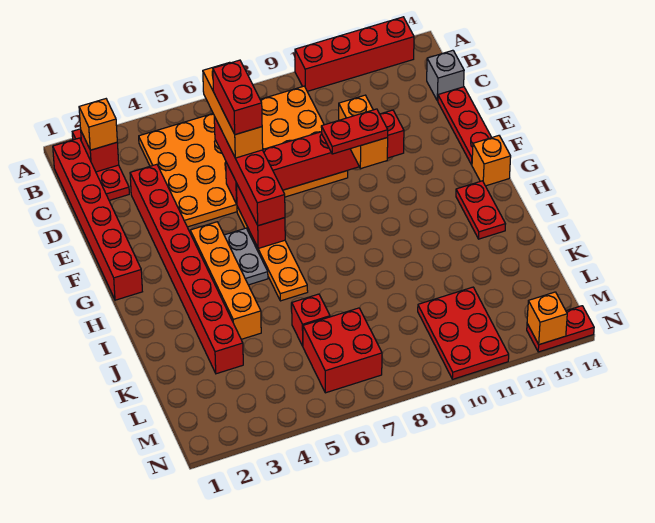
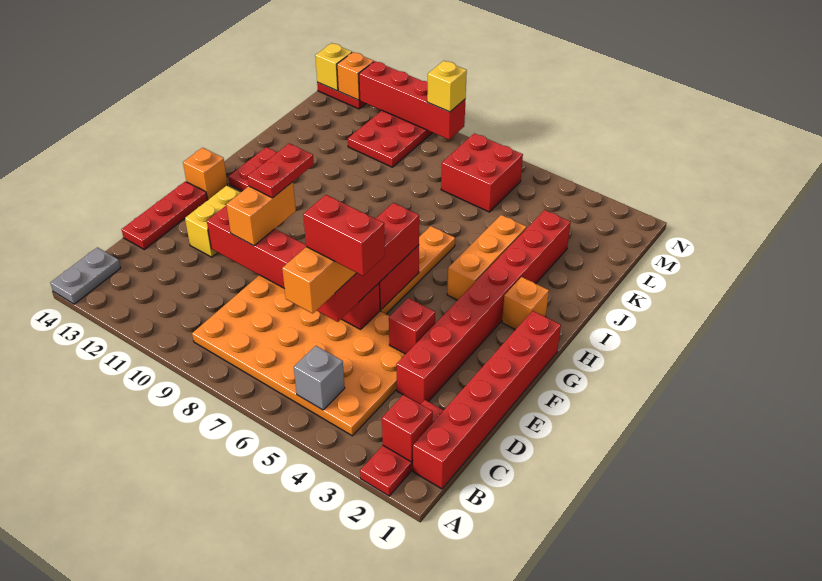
red 1x4 brick [295,17,414,91] -> red 1x4 brick moved to [359,61,465,139]
orange 1x1 brick [79,99,117,150] -> orange 1x1 brick moved to [502,277,549,330]
grey 1x1 brick [427,50,464,101] -> grey 1x1 brick moved to [294,346,345,410]
red 1x2 brick [213,60,262,135] -> red 1x2 brick turned to [303,195,385,276]
none -> yellow 1x2 brick [185,186,241,257]
red 1x2 plate [321,109,388,154] -> red 1x2 plate turned to [247,143,314,198]
orange 1x4 brick [190,222,261,339] -> orange 1x3 brick [447,215,527,300]
grey 1x2 plate [224,228,268,285] -> grey 1x2 plate moved to [50,247,121,304]
red 1x1 brick [292,294,330,346] -> red 1x1 brick moved to [389,298,435,354]
none -> yellow 1x1 brick [427,61,467,112]
none -> yellow 1x1 brick [315,43,352,91]

